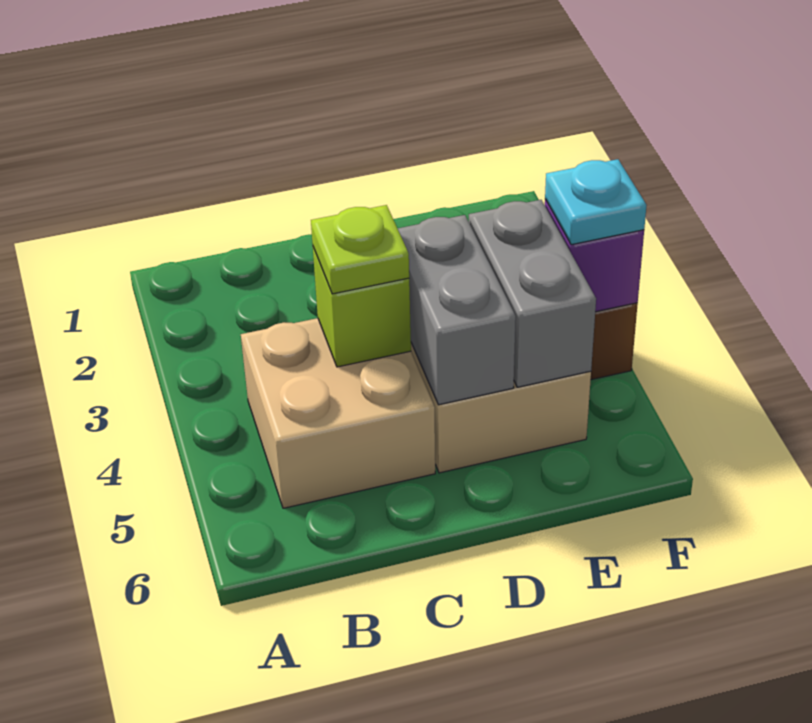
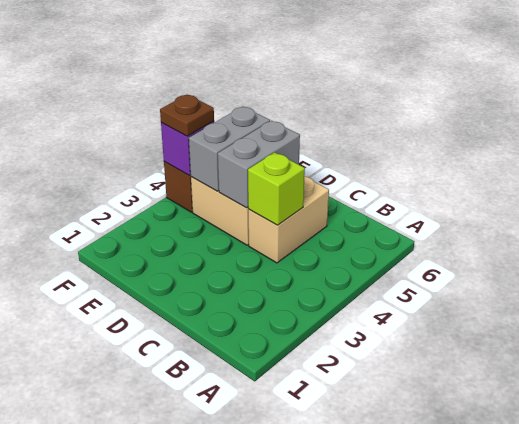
tan 2x2 brick [241,318,435,508] -> tan 1x2 brick [248,176,329,263]
lime 1x1 plate [311,205,409,294] -> none
cyan 1x1 plate [545,159,647,245] -> brown 1x1 plate [160,95,214,136]

